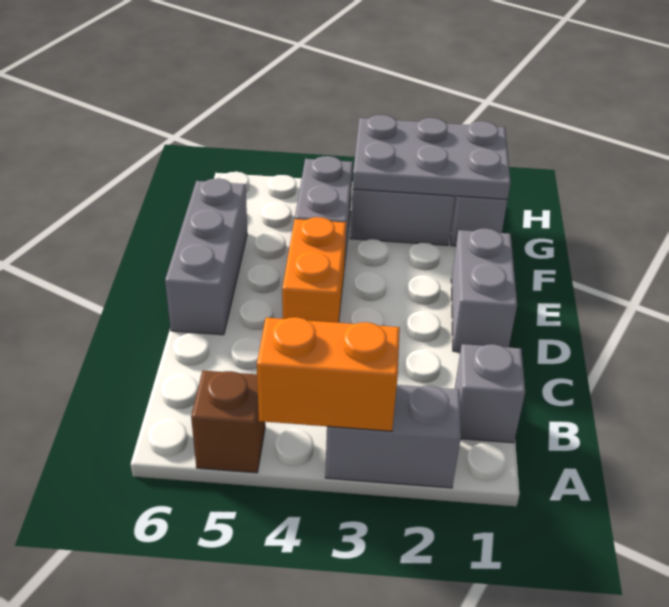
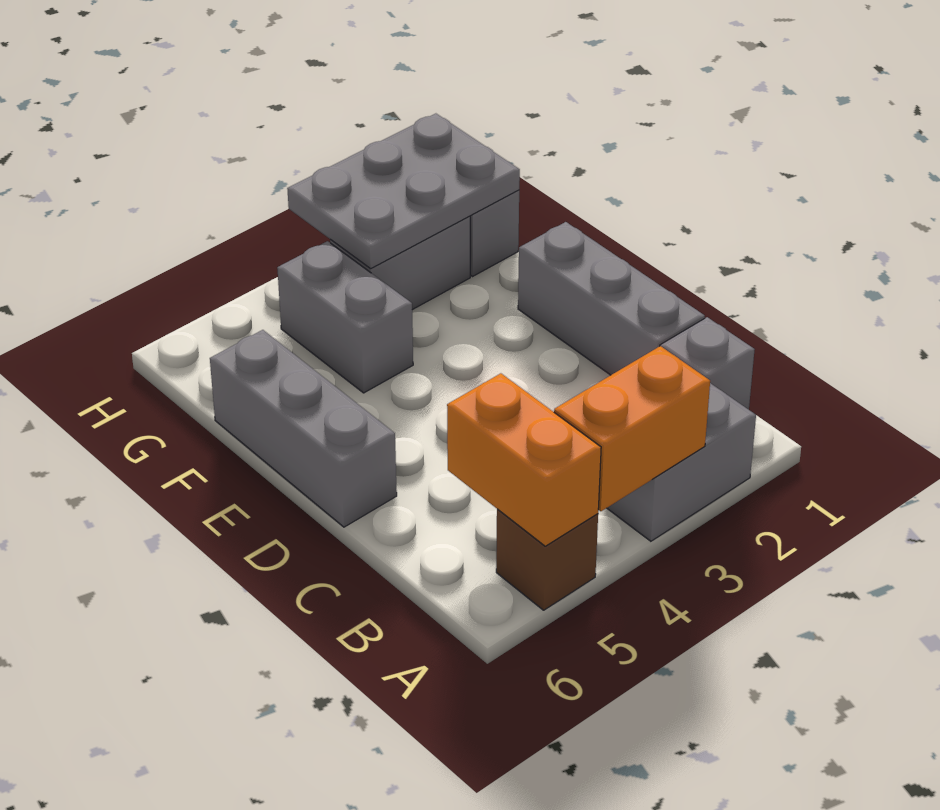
grey 1x2 brick [451,228,517,352] -> grey 1x3 brick [518,222,705,375]
orange 1x2 brick [282,217,346,323] -> orange 1x2 brick moved to [447,373,601,546]

